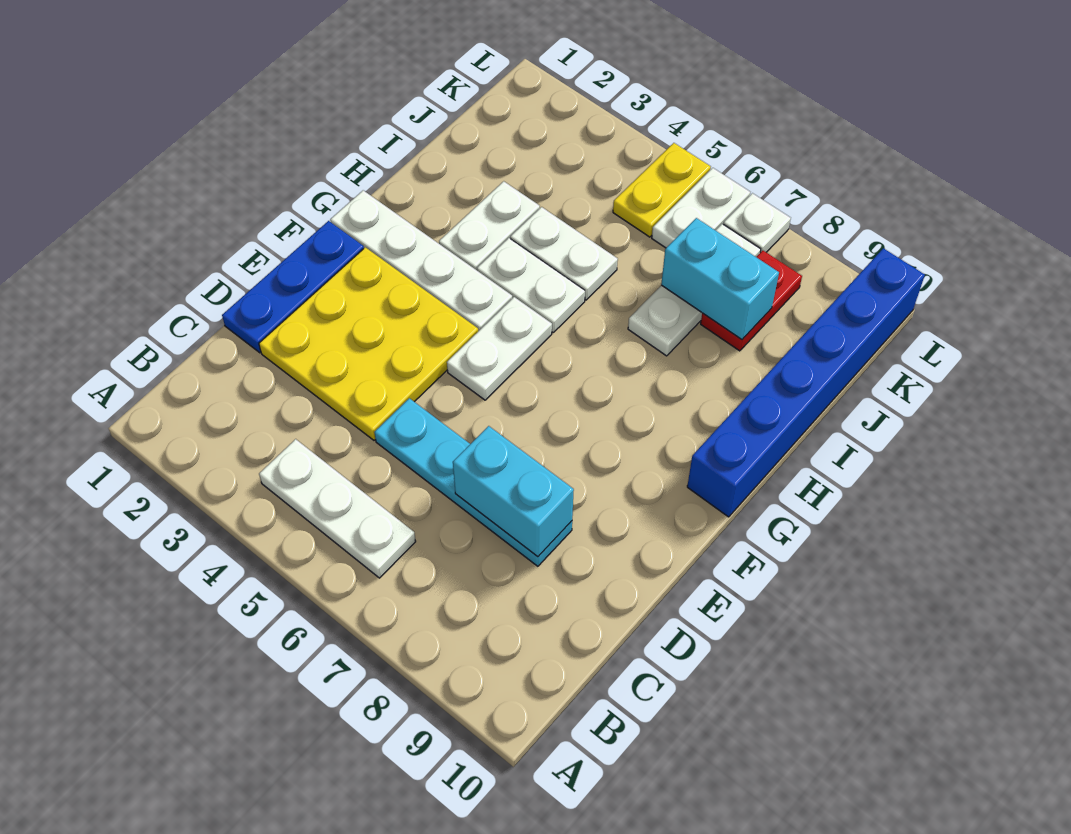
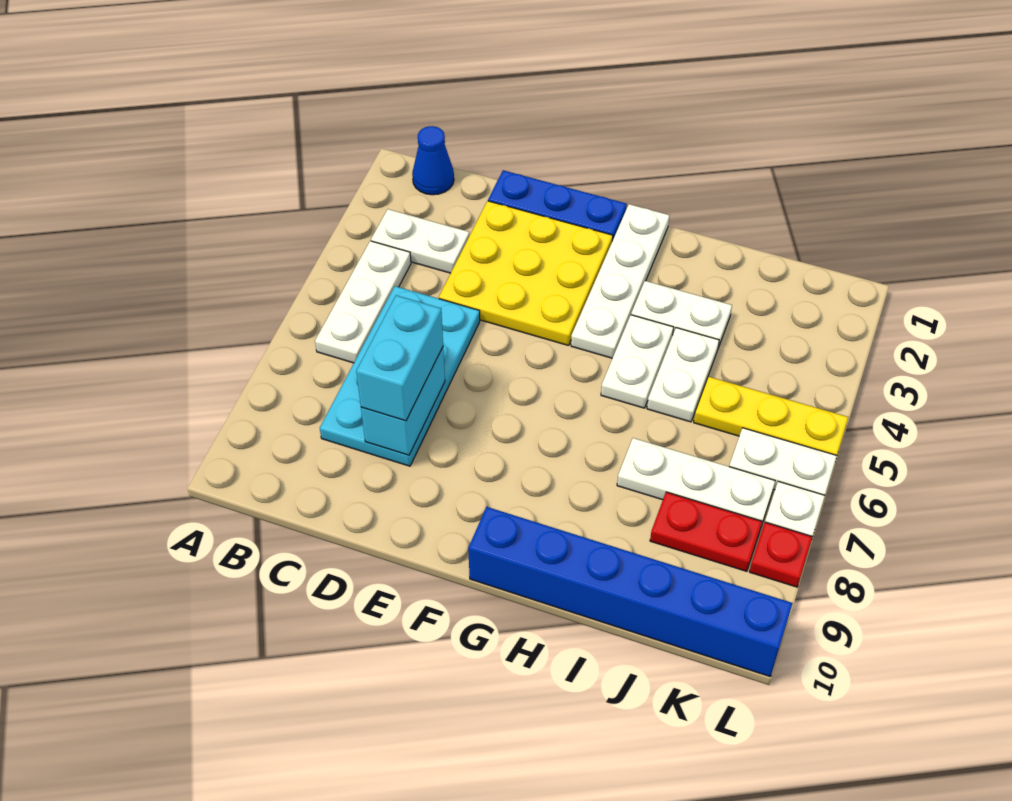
none -> blue 1x1 cone [412,126,454,195]
cyan 1x4 plate [374,398,572,566] -> cyan 2x4 plate [320,286,480,466]
white 1x2 plate [447,297,552,400] -> white 1x2 plate moved to [371,209,469,273]
cyan 1x2 brick [661,218,779,340] -> cyan 1x2 brick moved to [356,295,443,421]
yellow 1x2 plate [613,143,711,237] -> yellow 1x3 plate [694,377,848,455]
none -> red 1x1 plate [749,522,812,587]

